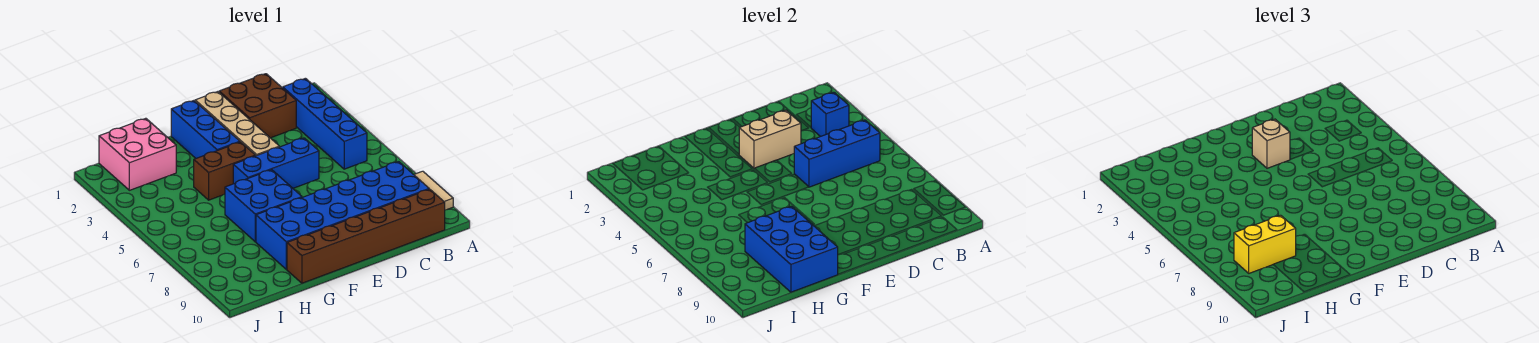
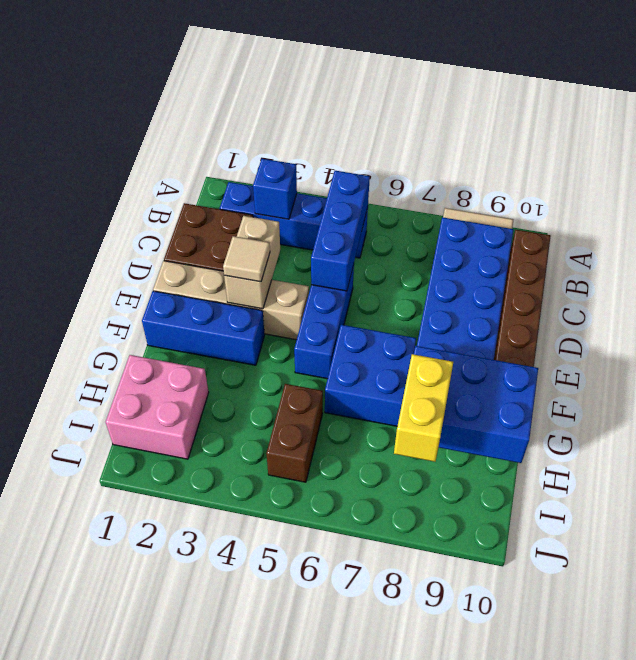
tan 1x1 brick [1252,119,1290,168] -> tan 1x1 tile [223,236,270,282]
brown 1x2 brick [194,142,255,200] -> brown 1x2 brick moved to [266,384,323,482]

